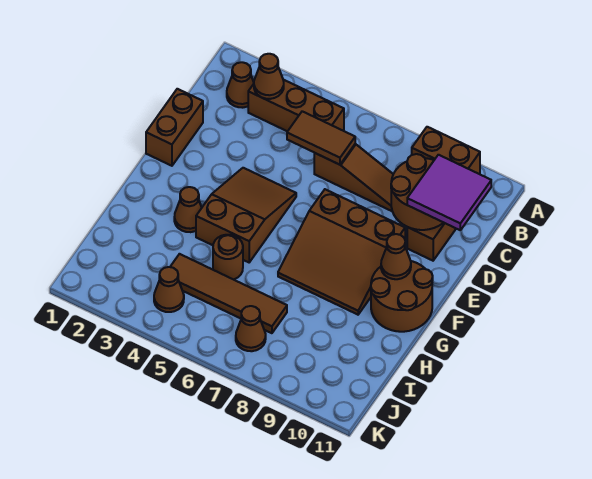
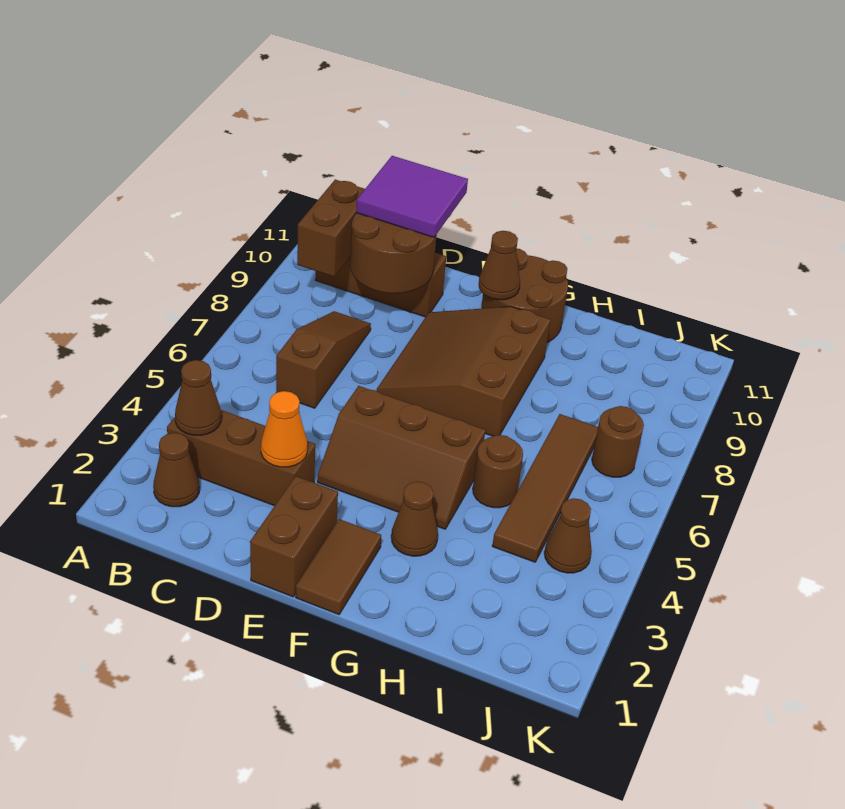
brown 1x3 brick [248,80,344,131] -> brown 1x3 brick turned to [167,410,315,506]
brown 1x2 tile [287,111,355,165] -> brown 1x2 tile moved to [296,519,381,615]
brown 1x2 brick [146,89,203,166] -> brown 1x2 brick turned to [250,476,338,597]
none -> orange 1x1 cone [261,391,307,467]
brown 2x3 slope [196,168,296,262] -> brown 2x3 slope turned to [317,386,485,529]
brown 3x3 slope [278,189,405,315] -> brown 3x3 slope turned to [377,306,550,436]
brown 1x1 cone [236,306,266,351] -> brown 1x1 round brick [592,406,644,477]

